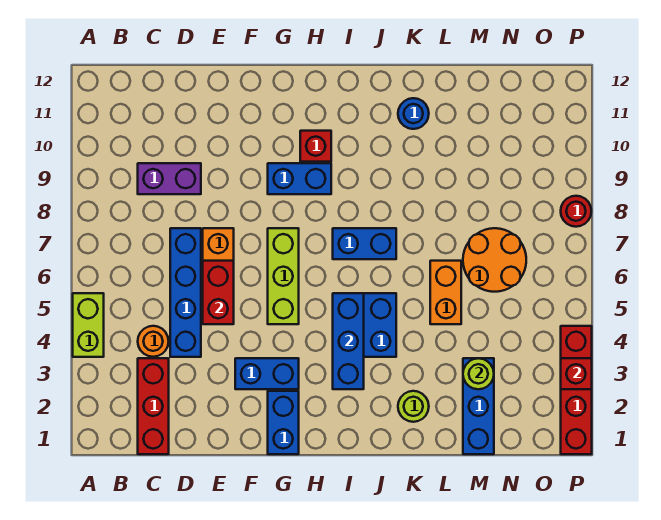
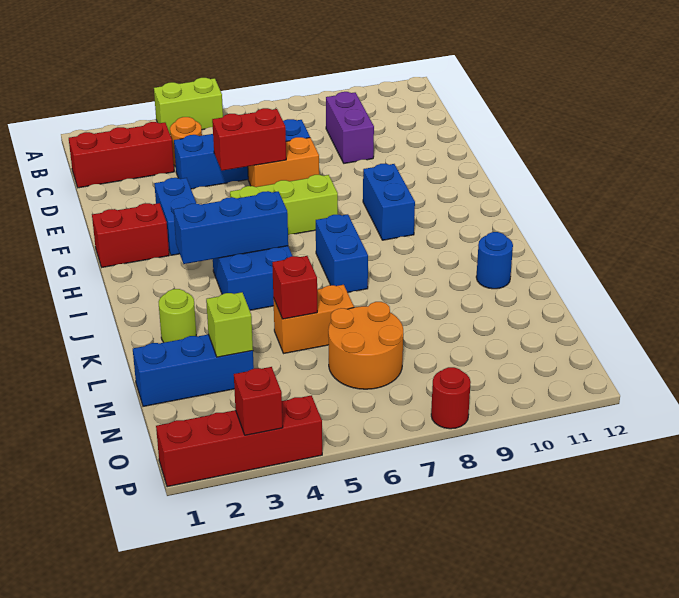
blue 1x2 brick [268,391,299,454] -> red 1x2 brick [92,203,169,267]
red 1x1 brick [300,131,331,162] -> red 1x1 brick moved to [272,256,317,319]
lime 1x1 round brick [463,358,494,389] -> lime 1x1 brick [206,292,253,357]

